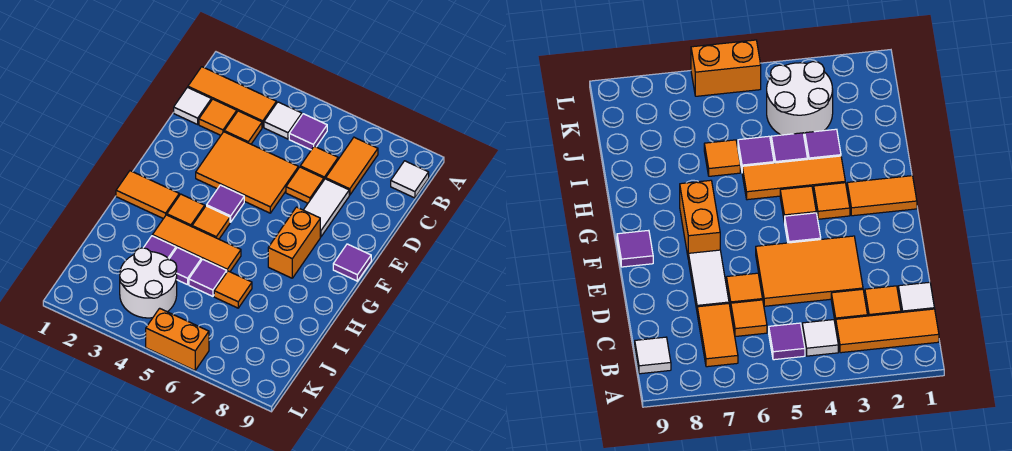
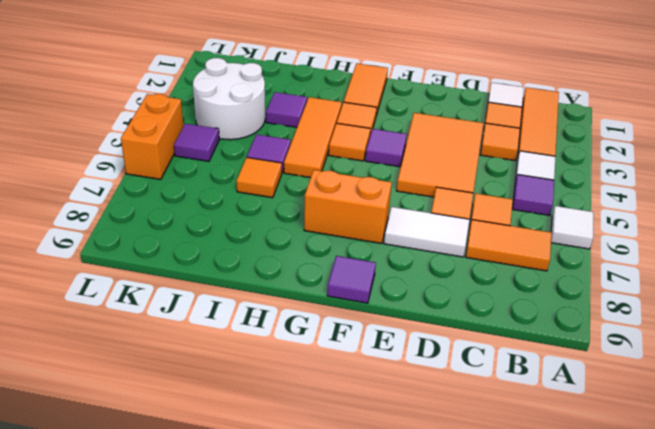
white 1x1 tile [391,161,429,198] -> white 1x1 tile moved to [551,206,593,249]
purple 1x1 tile [169,248,201,285] -> purple 1x1 tile moved to [174,123,219,161]

